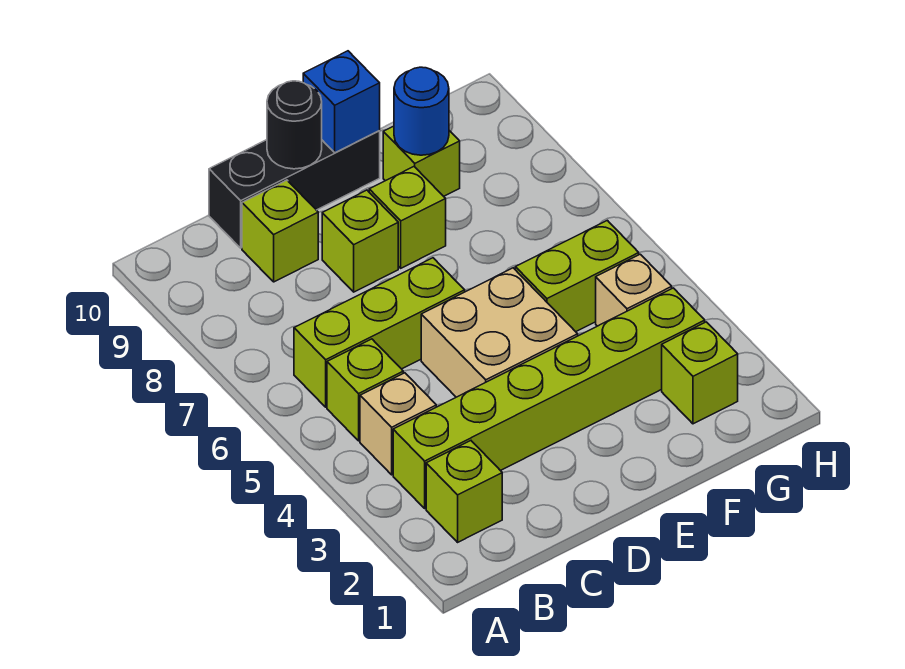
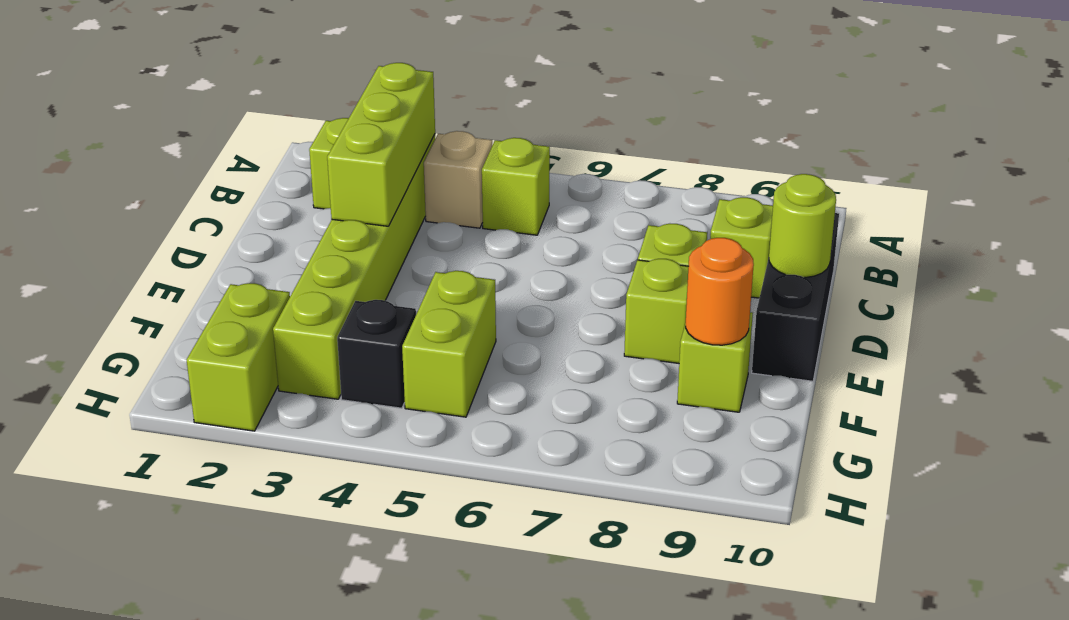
lime 1x3 brick [294,258,465,407] -> lime 1x3 brick moved to [327,63,435,226]
tan 2x2 brick [421,268,578,397] -> none
black 1x1 round brick [267,81,322,169] -> lime 1x1 round brick [769,174,836,277]
blue 1x1 brick [303,51,380,153] -> none
blue 1x1 round brick [394,67,449,155] -> orange 1x1 round brick [686,238,754,345]
lime 1x1 brick [662,322,738,424] -> lime 1x2 brick [187,283,290,431]
tan 1x1 brick [596,254,672,326] -> black 1x1 brick [337,300,416,408]

